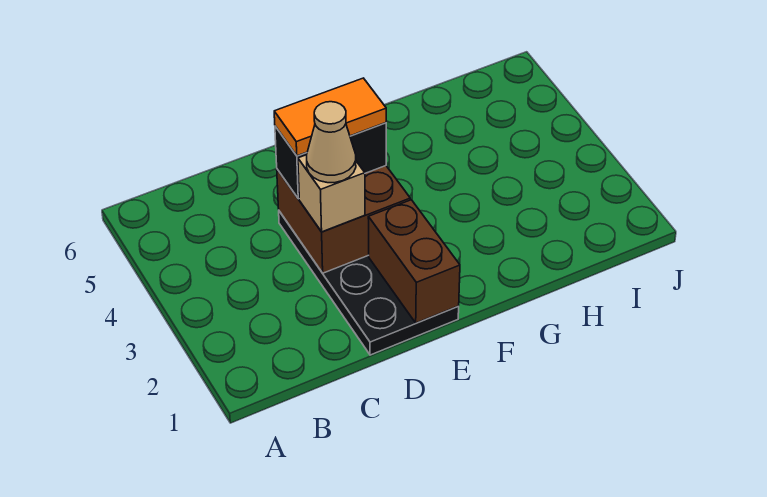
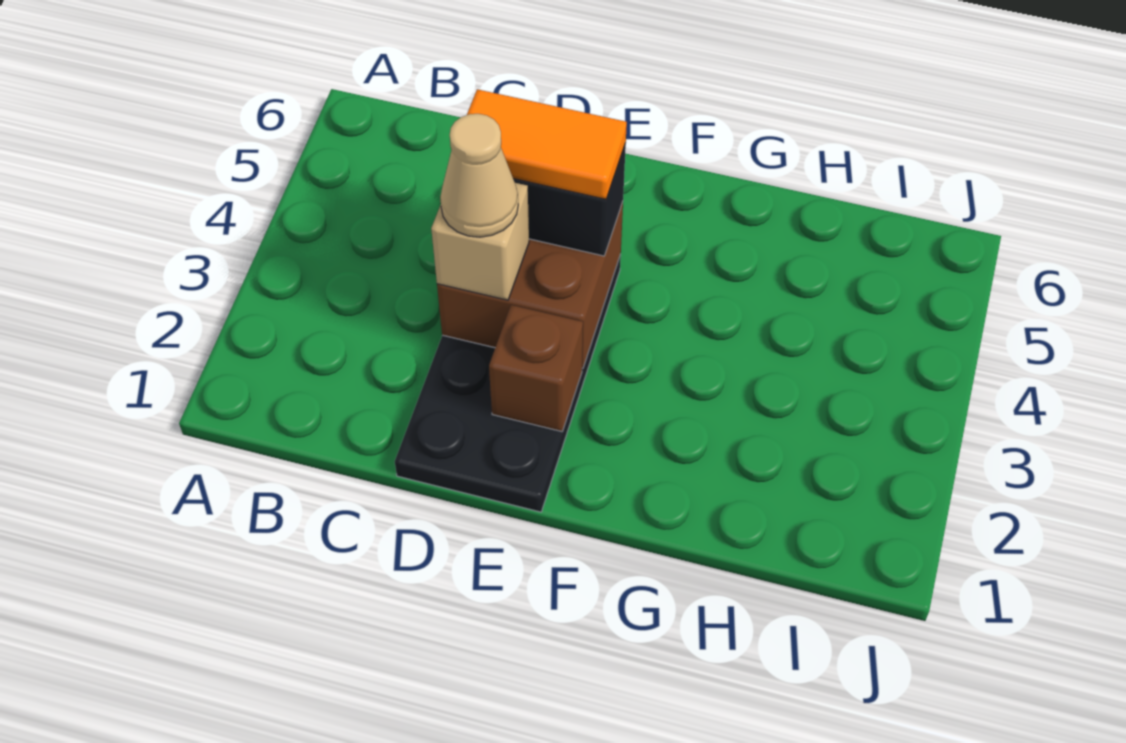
brown 1x2 brick [368,200,460,323] -> brown 1x1 brick [489,305,583,432]

